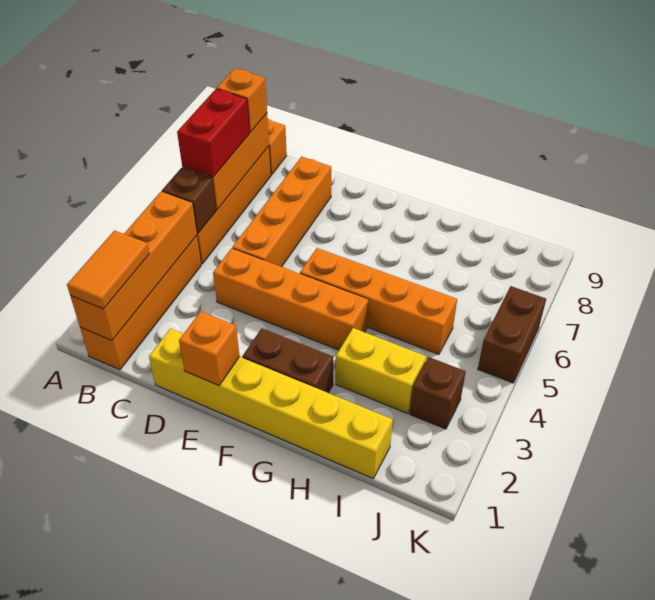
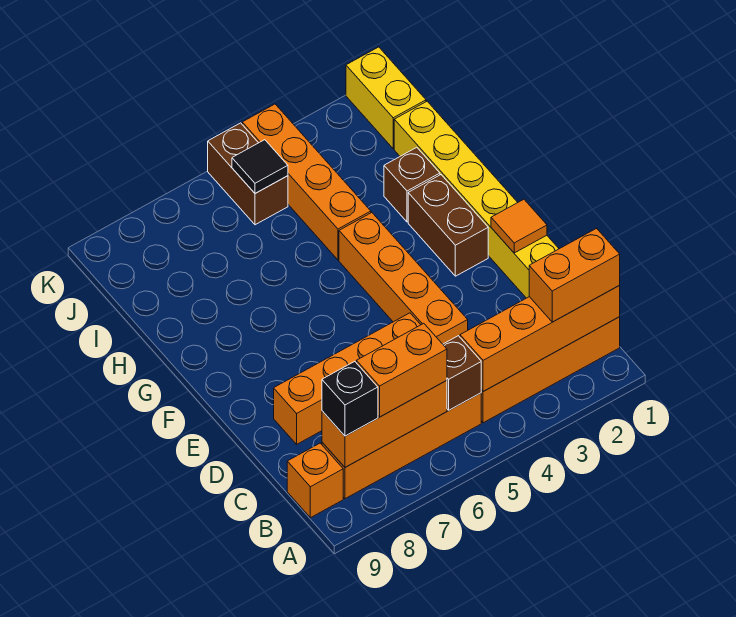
orange 1x2 tile [67,230,149,309] -> orange 1x2 brick [529,228,620,322]
red 1x2 brick [177,89,250,177] -> orange 1x2 brick [356,323,447,417]
orange 1x1 brick [217,68,267,132] -> black 1x1 brick [322,361,378,436]
orange 1x1 brick [179,311,240,386] -> orange 1x1 tile [491,199,547,253]
orange 1x4 brick [300,248,457,354] -> orange 1x4 brick moved to [242,104,371,260]
yellow 1x2 brick [336,328,427,414] -> yellow 1x2 brick moved to [346,47,426,149]
brown 1x1 brick [410,357,466,429] -> brown 1x1 brick moved to [384,147,440,222]
none -> black 1x1 tile [232,140,288,193]
brown 1x2 brick [478,286,546,383] -> brown 1x2 brick turned to [208,123,288,225]

